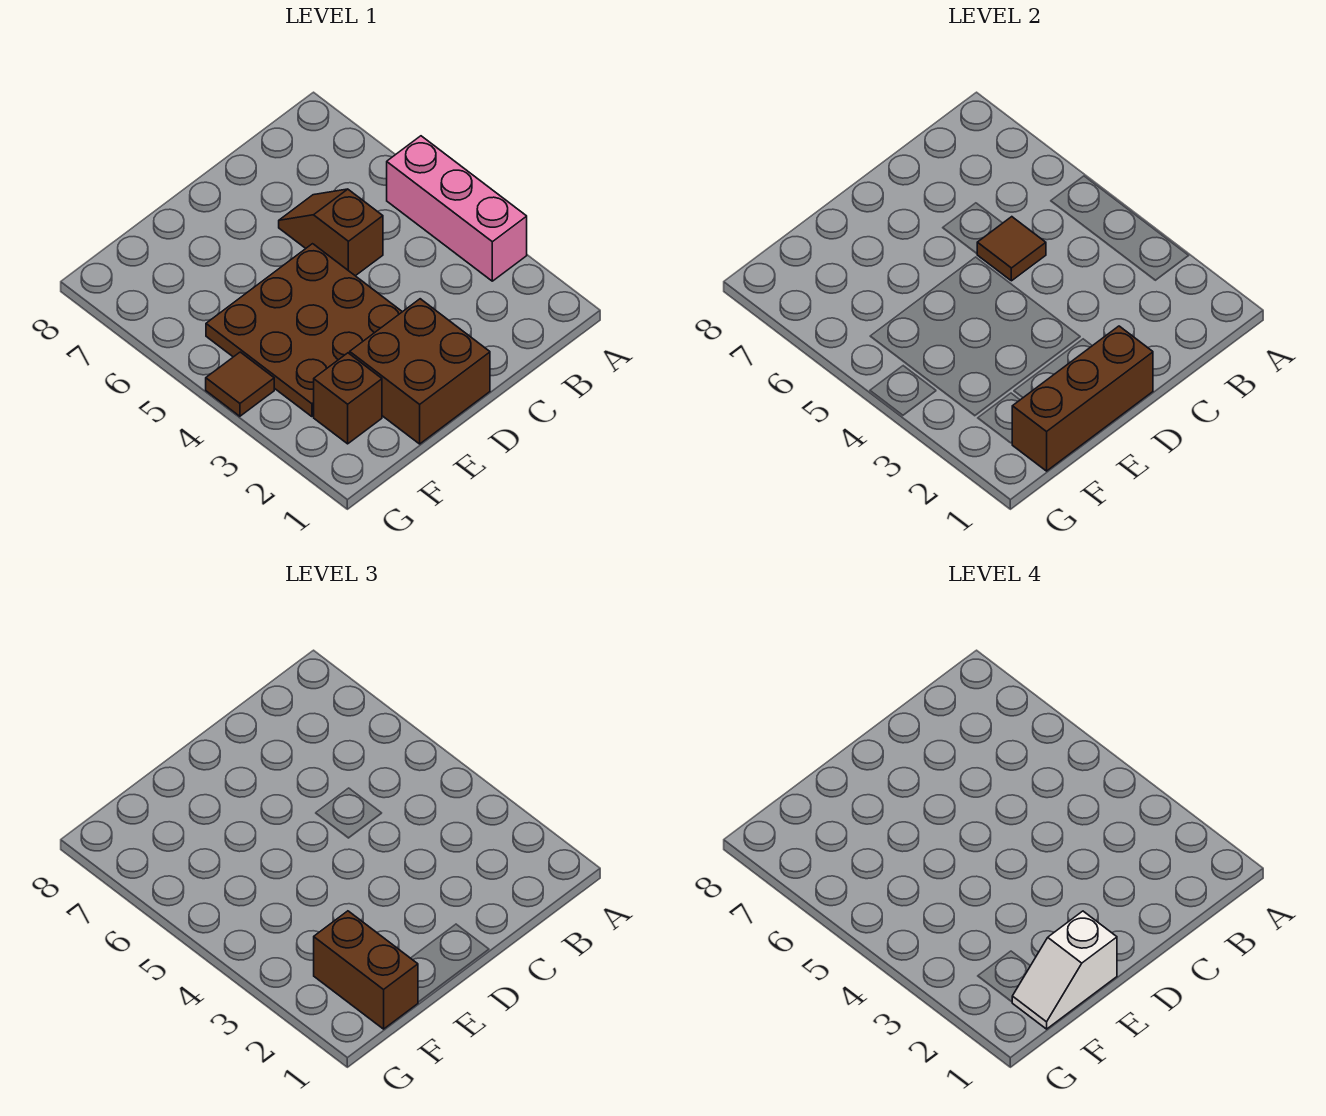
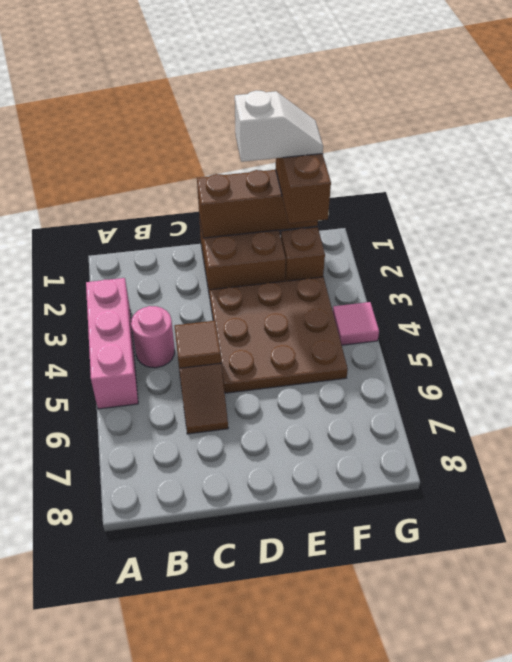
none -> pink 1x1 round brick [131,306,175,368]
brown 1x1 tile [206,352,274,416] -> pink 1x1 tile [333,302,379,345]

